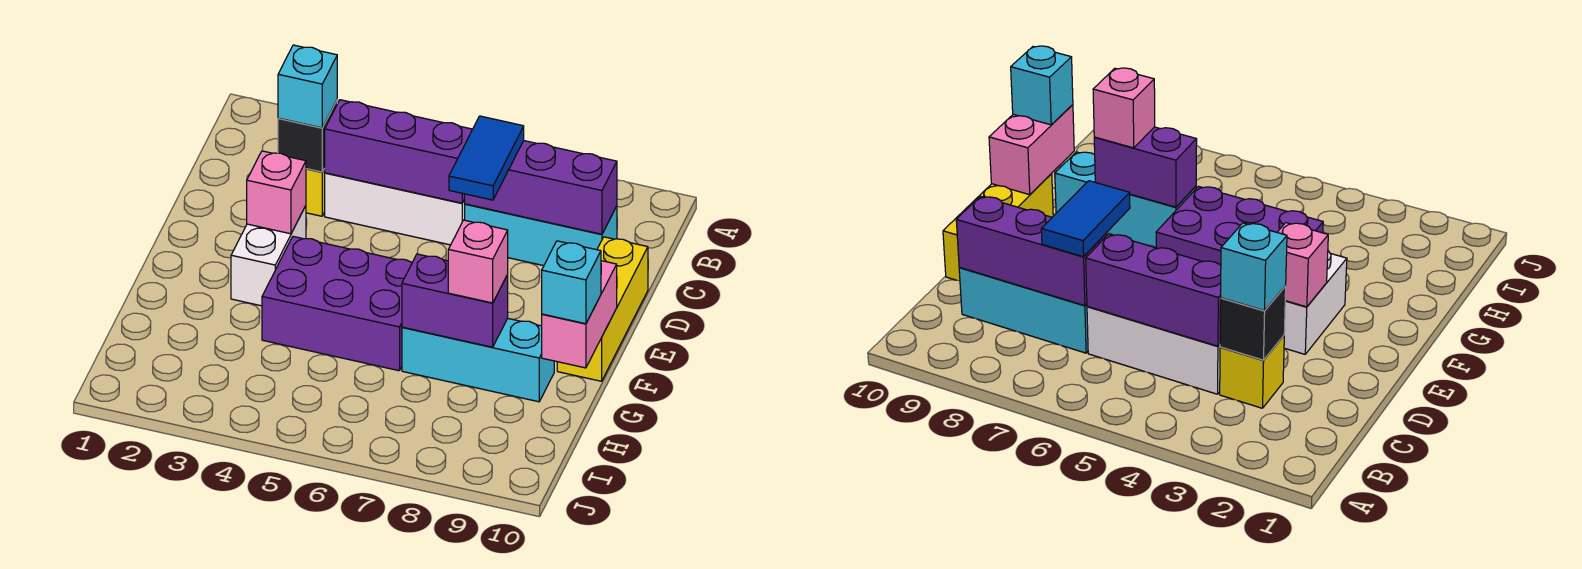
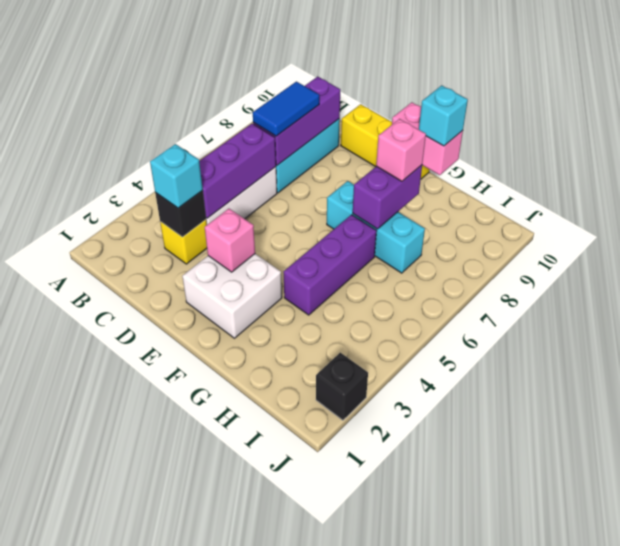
blue 1x2 tile [449,116,524,200] -> blue 1x2 tile turned to [253,82,319,136]
white 1x2 brick [231,206,306,306] -> white 2x2 brick [182,254,282,338]
purple 2x3 brick [262,236,412,371] -> purple 1x3 brick [284,215,376,315]
cyan 1x3 brick [402,318,554,402] -> cyan 1x3 brick turned to [327,181,425,273]
none -> black 1x1 brick [316,353,368,420]

